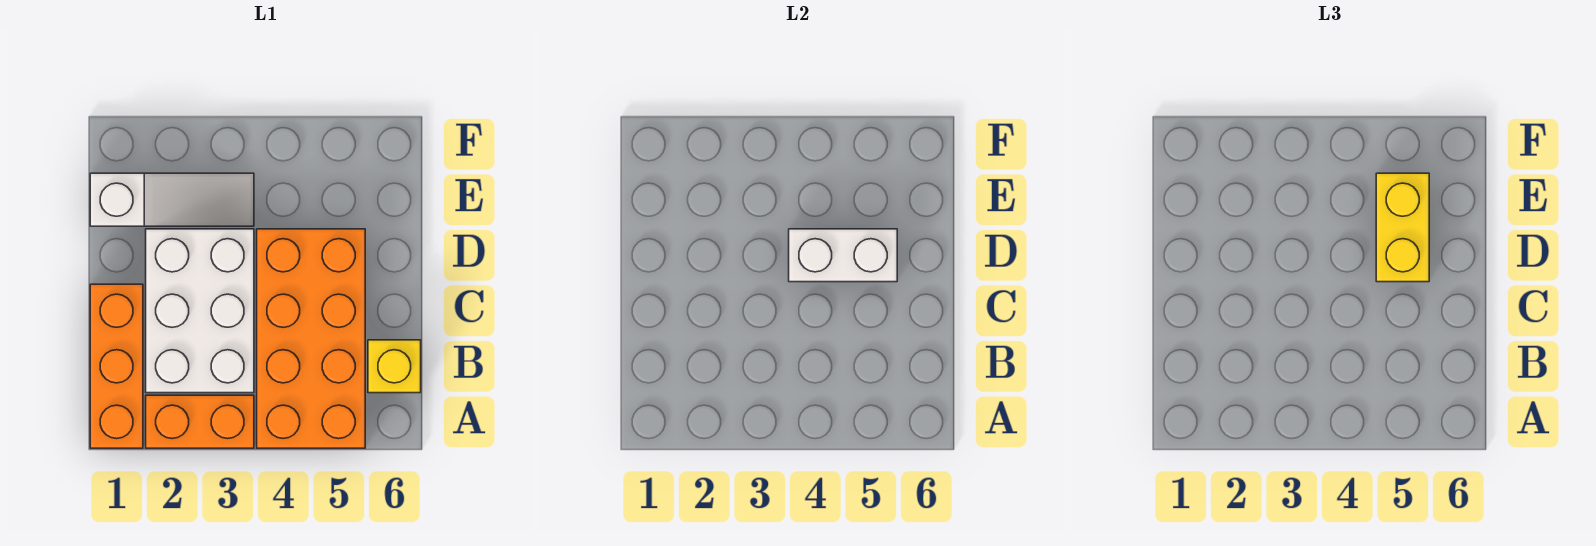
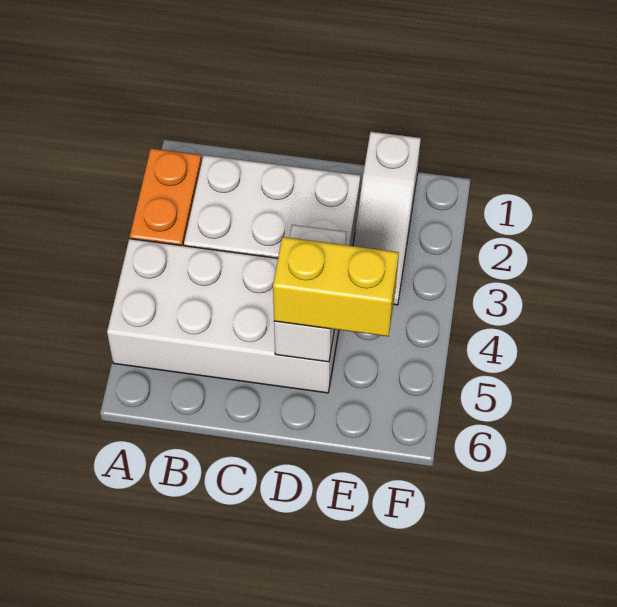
orange 1x3 brick [90,284,143,448] -> none
orange 2x4 brick [257,229,365,448] -> white 2x4 brick [107,239,339,393]
yellow 1x1 brick [368,340,421,393] -> none

